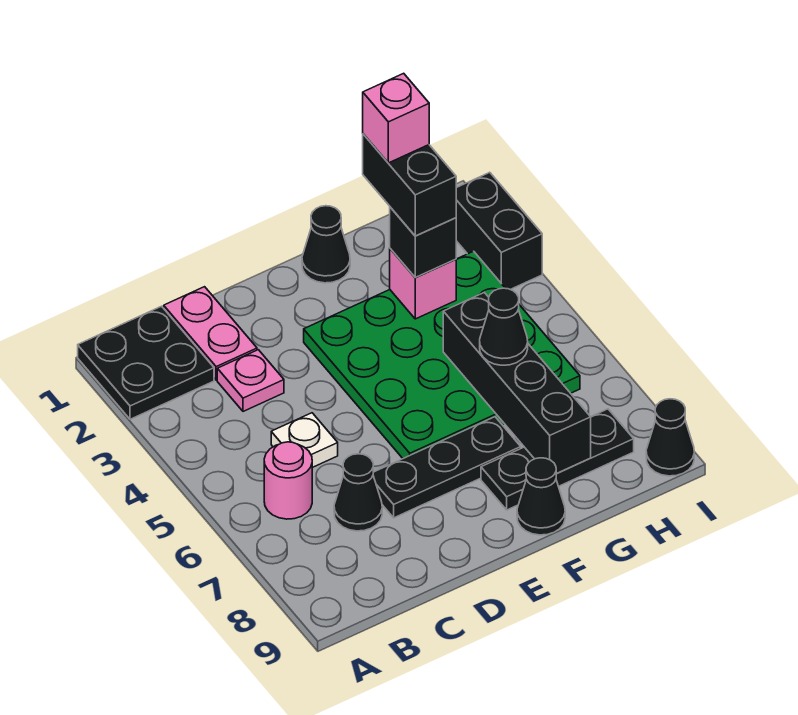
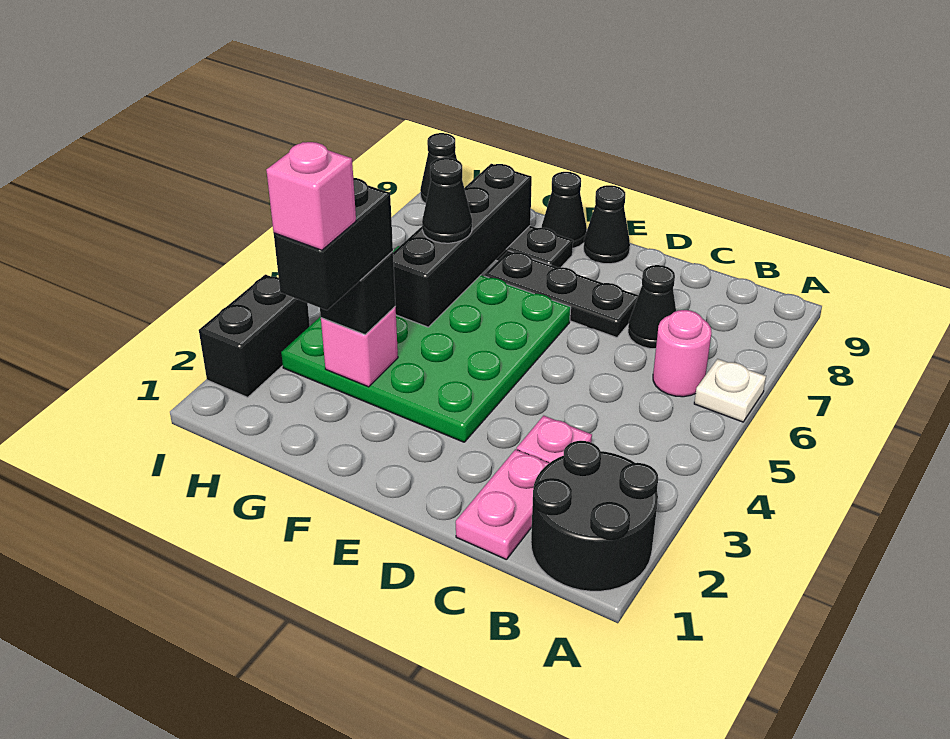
black 2x2 plate [78,306,214,419] -> black 2x2 round brick [531,441,658,591]
white 1x1 plate [271,413,338,468] -> white 1x1 plate moved to [694,359,766,422]
black 1x1 cone [302,206,350,283] -> black 1x1 cone moved to [584,185,630,264]

